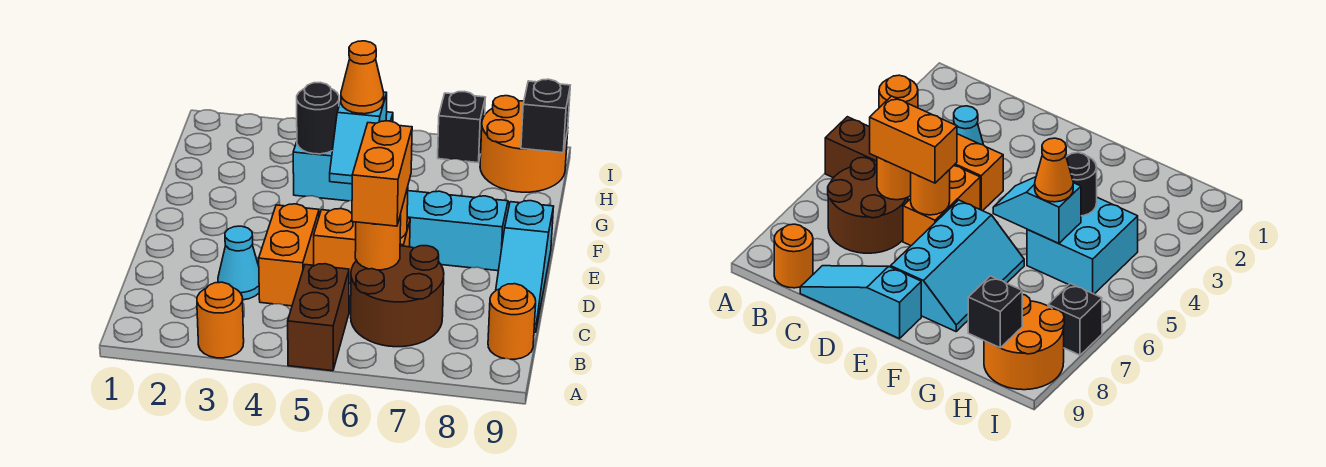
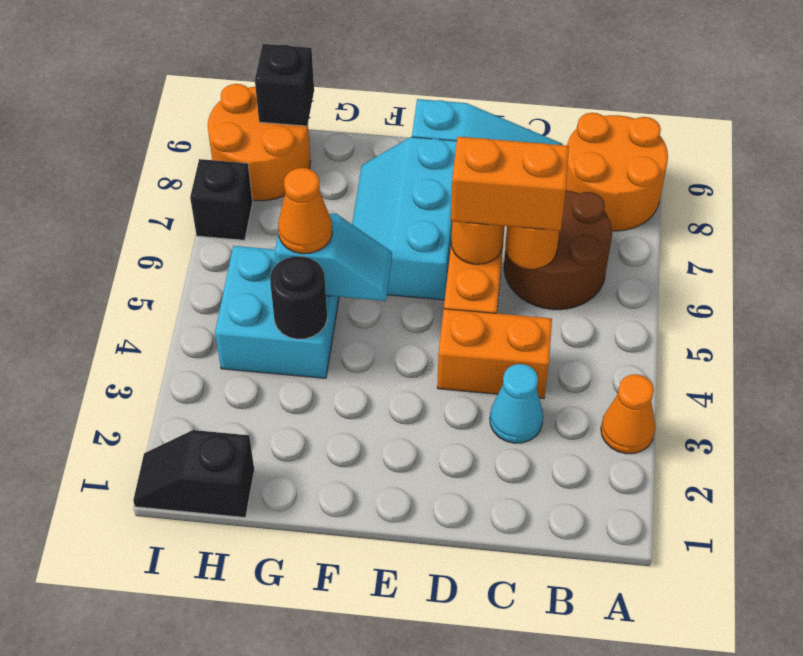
orange 1x1 round brick [197,282,244,358] -> orange 1x1 cone [601,374,655,454]
brown 1x2 brick [288,264,349,371] -> none
orange 1x1 round brick [488,284,536,359] -> orange 2x2 round brick [566,113,668,231]
none -> black 1x2 slope [133,430,254,517]

